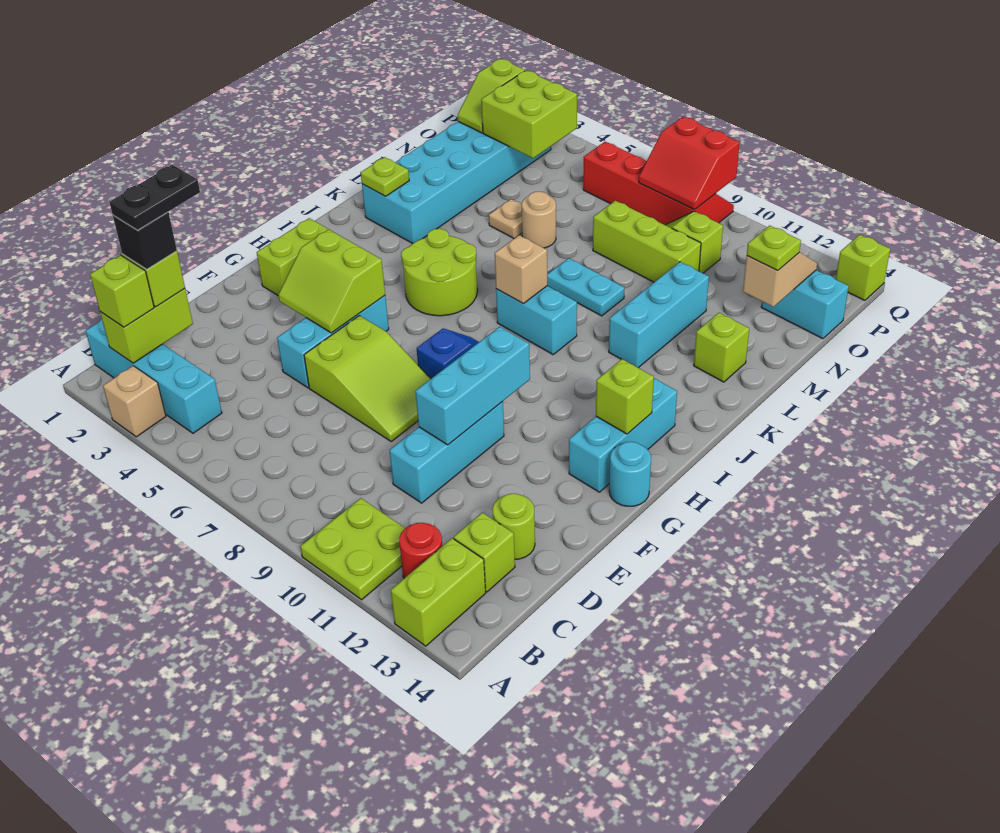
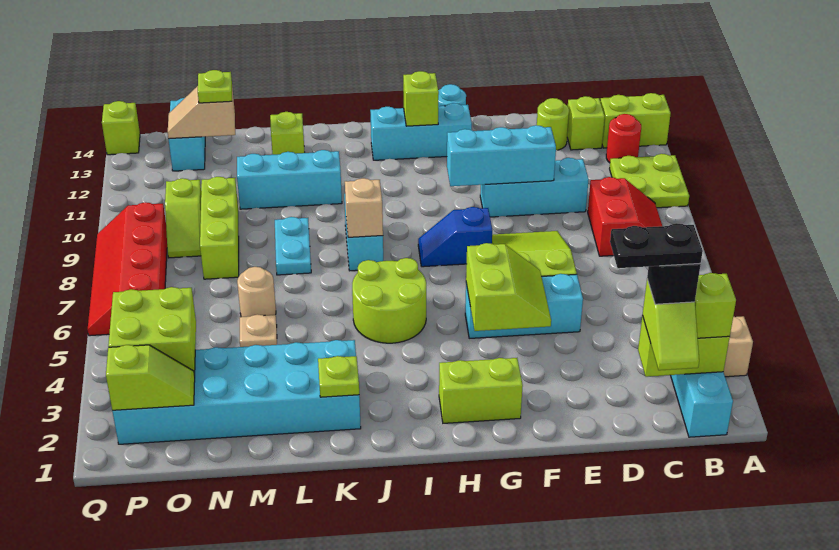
red 2x2 slope [639,117,740,210] -> red 2x2 slope moved to [588,177,662,256]

